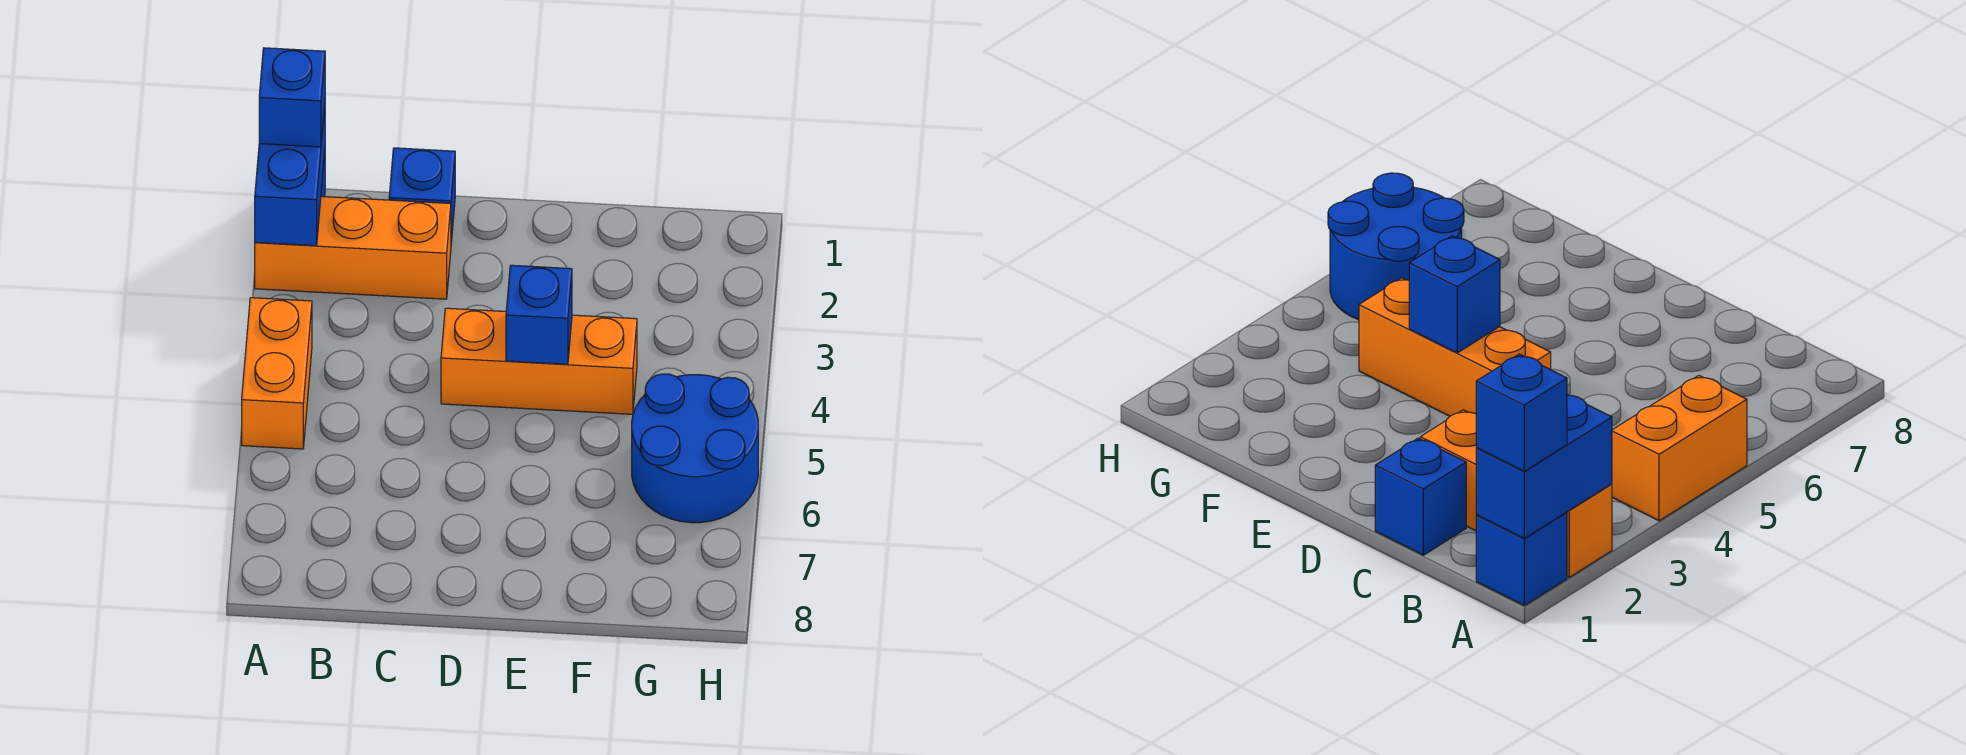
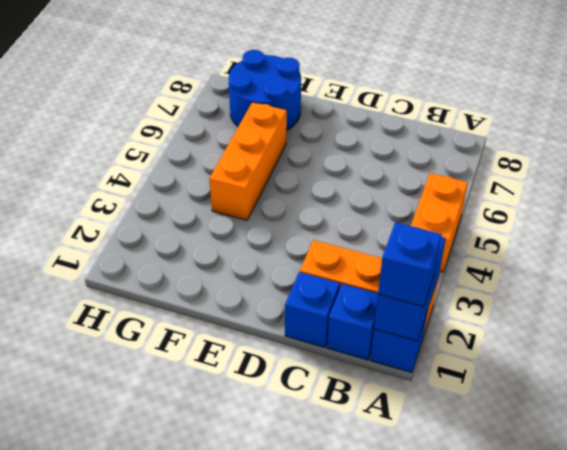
orange 1x3 brick [441,308,637,414] -> orange 1x3 brick turned to [209,102,287,220]
blue 1x1 brick [506,265,572,364] -> blue 1x1 brick moved to [327,284,378,360]
blue 2x2 round brick [632,374,758,523] -> blue 2x2 round brick moved to [228,50,301,131]

